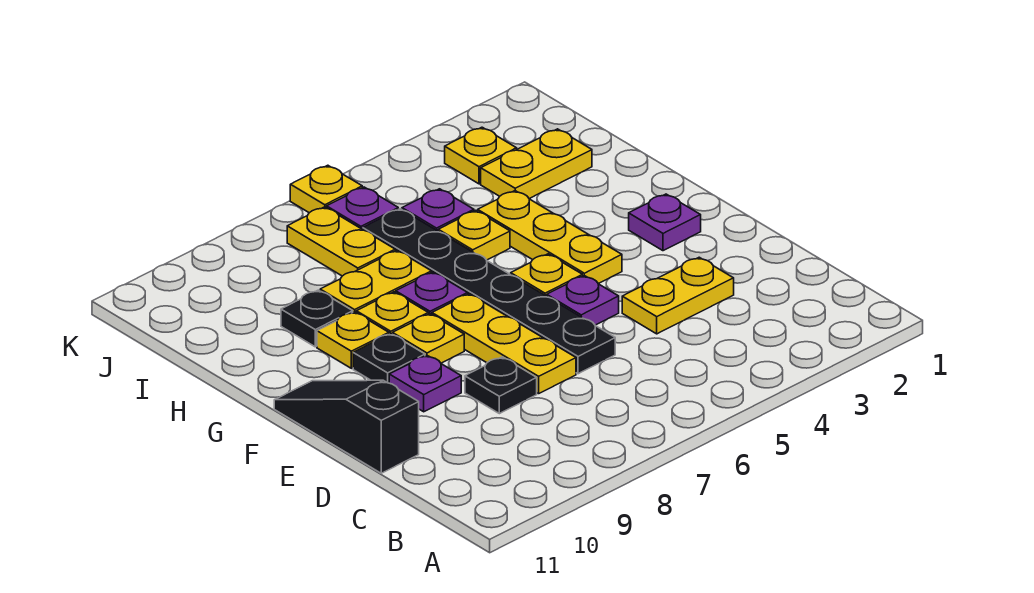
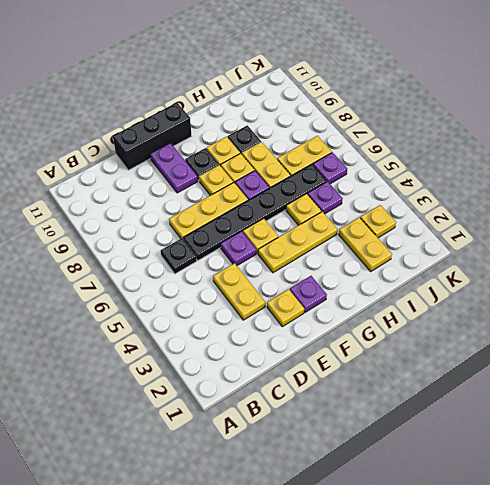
black 1x1 plate [465,357,537,414] -> black 1x1 plate moved to [161,238,197,274]
black 1x3 slope [274,380,419,473] -> black 1x3 brick [113,103,191,170]
purple 1x1 plate [389,355,461,412] -> purple 1x2 plate [150,143,198,193]
yellow 1x1 plate [290,165,362,213] -> yellow 1x1 plate moved to [267,289,304,327]

